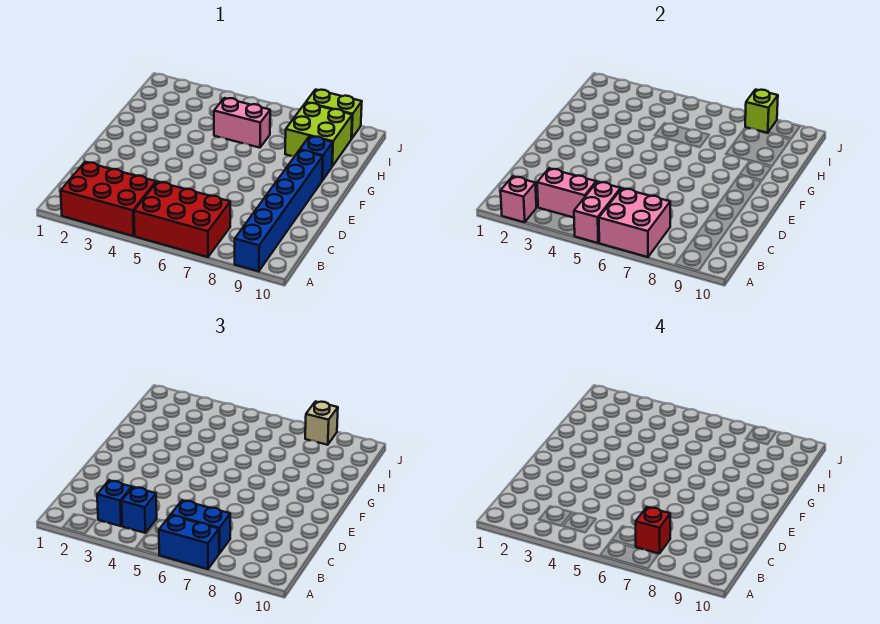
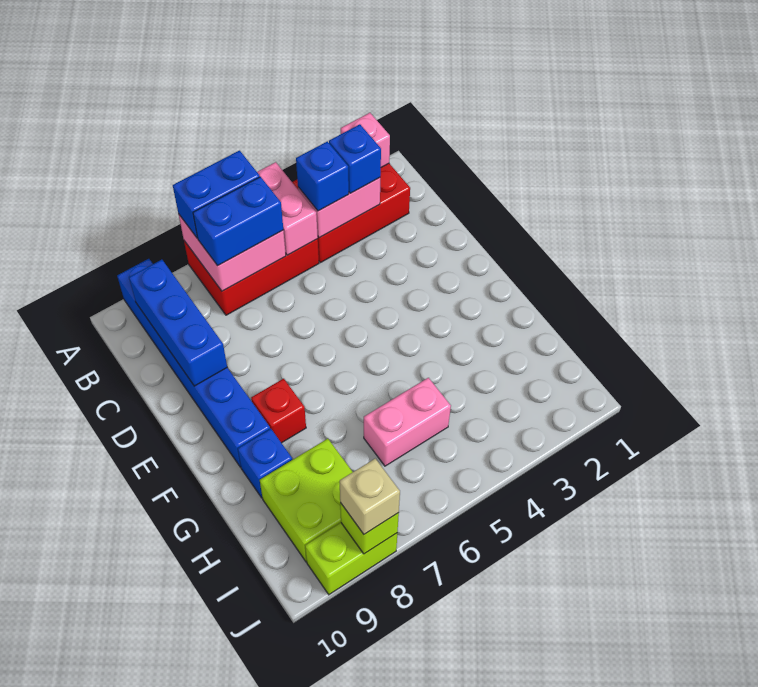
red 1x1 brick [636,507,670,554] -> red 1x1 brick moved to [251,379,306,443]
none -> blue 1x3 brick [129,260,227,386]

